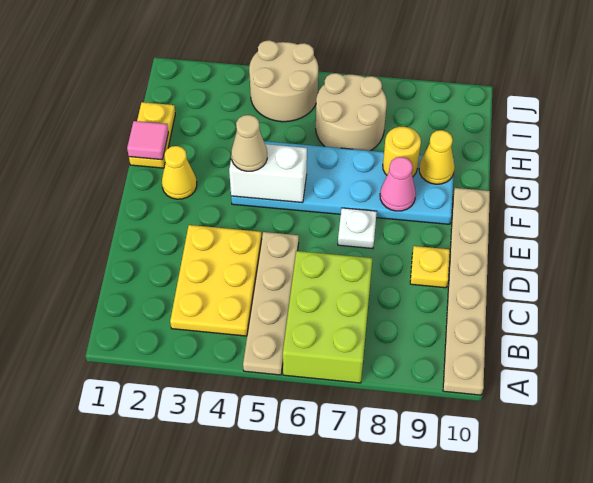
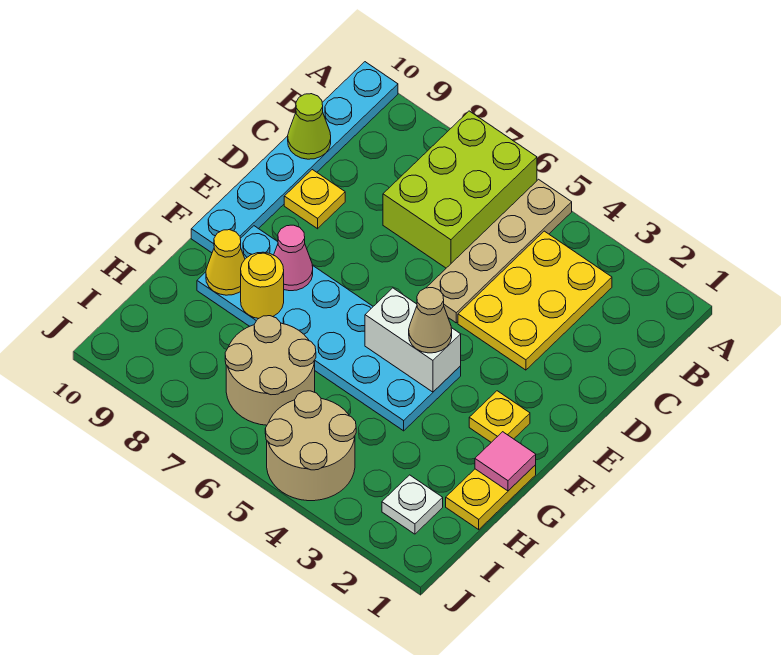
tan 1x6 plate [443,188,490,395] -> cyan 1x6 plate [191,62,398,253]
none -> lime 1x1 cone [288,94,331,159]
white 1x1 plate [338,208,377,249] -> white 1x1 plate moved to [382,475,443,534]
yellow 1x1 cone [162,146,197,199] -> yellow 1x1 plate [469,391,530,442]

